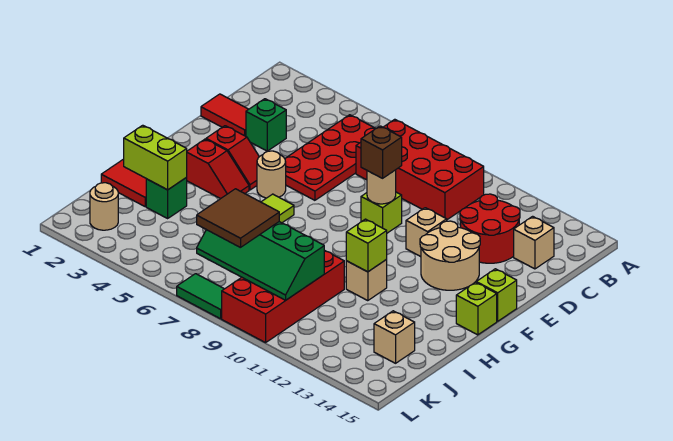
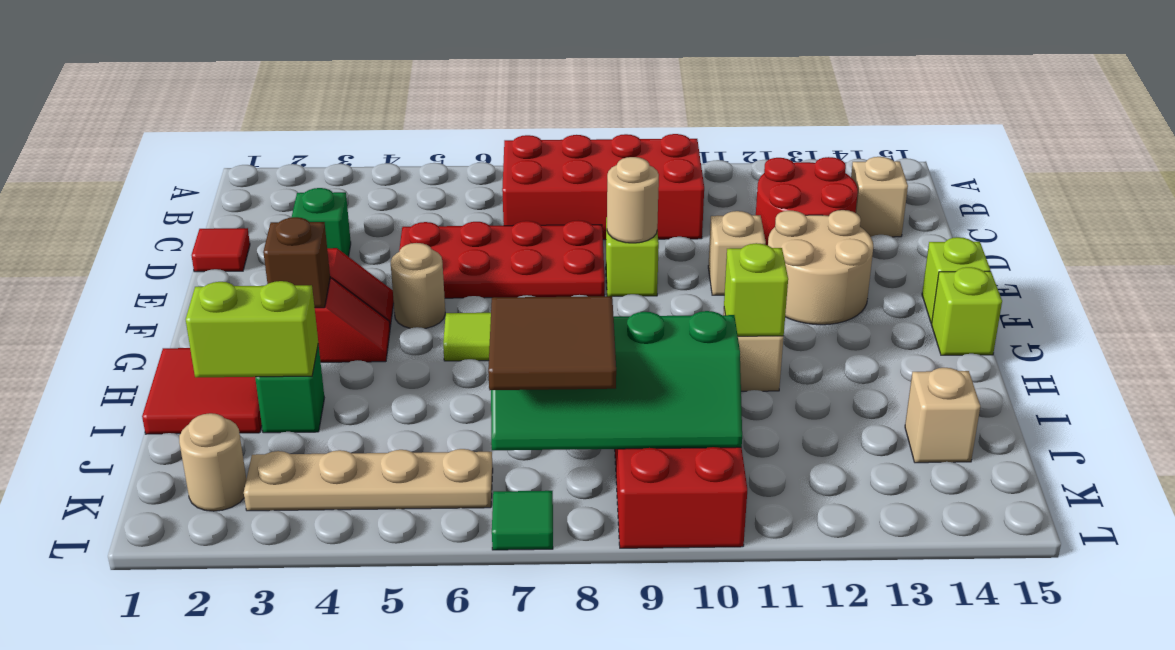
red 2x4 plate [285,115,376,200] -> red 2x4 plate turned to [399,220,605,298]
red 1x2 tile [201,94,249,136] -> red 1x1 tile [191,228,250,272]
brown 1x1 brick [361,126,402,178] -> brown 1x1 brick moved to [263,217,330,308]
none -> tan 1x4 plate [244,449,493,511]
green 1x2 tile [177,274,224,319] -> green 1x1 tile [492,491,553,550]

